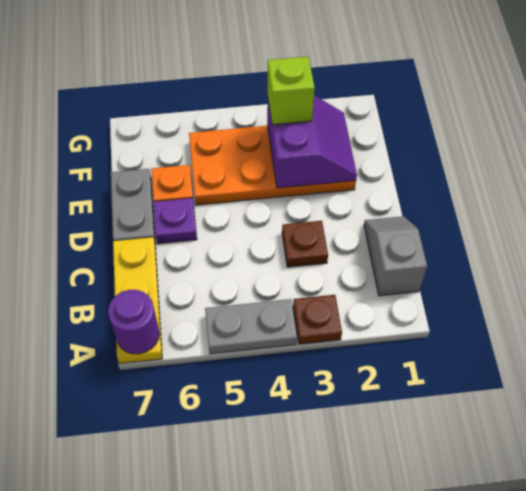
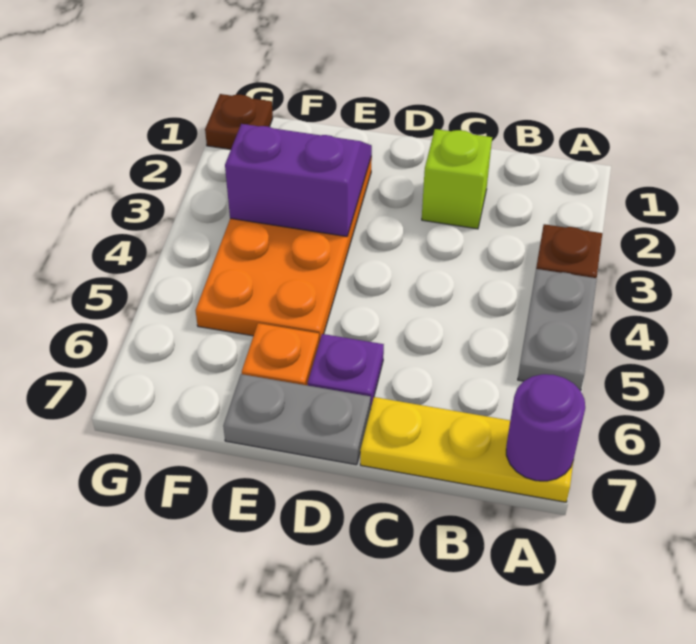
grey 1x2 slope [364,216,427,296] -> none
brown 1x1 plate [282,221,328,267] -> brown 1x1 plate moved to [205,94,273,149]
lime 1x1 brick [268,57,315,125] -> lime 1x1 brick moved to [422,129,492,229]

